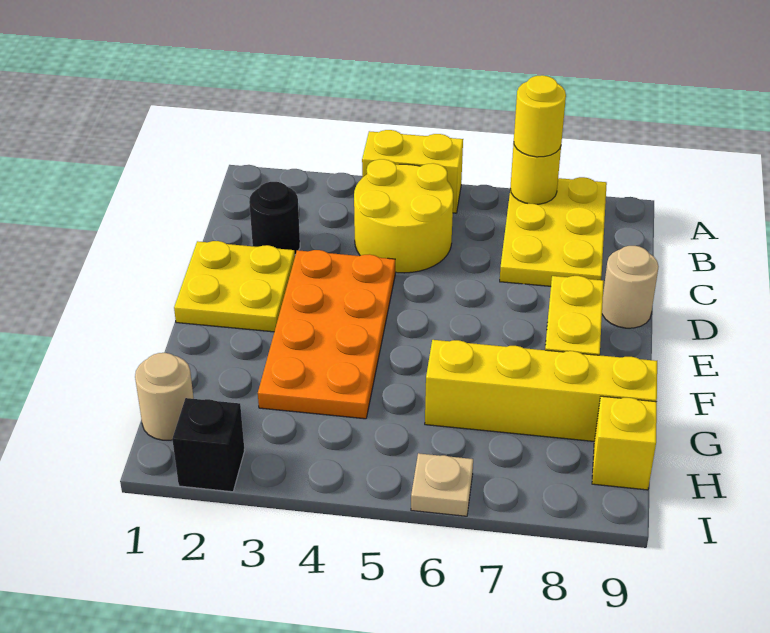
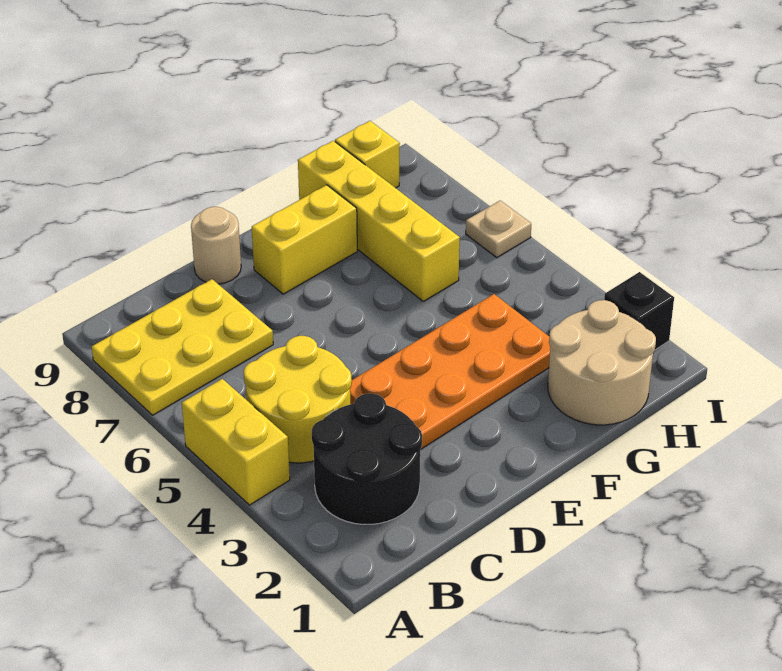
yellow 1x1 round brick [510,143,561,204] -> none
yellow 1x1 round brick [514,75,566,157] -> none
black 1x1 round brick [249,182,300,254] -> black 2x2 round brick [312,394,422,524]
yellow 2x2 plate [174,241,295,332] -> none
tan 1x1 round brick [135,353,194,440] -> tan 2x2 round brick [548,300,656,425]

